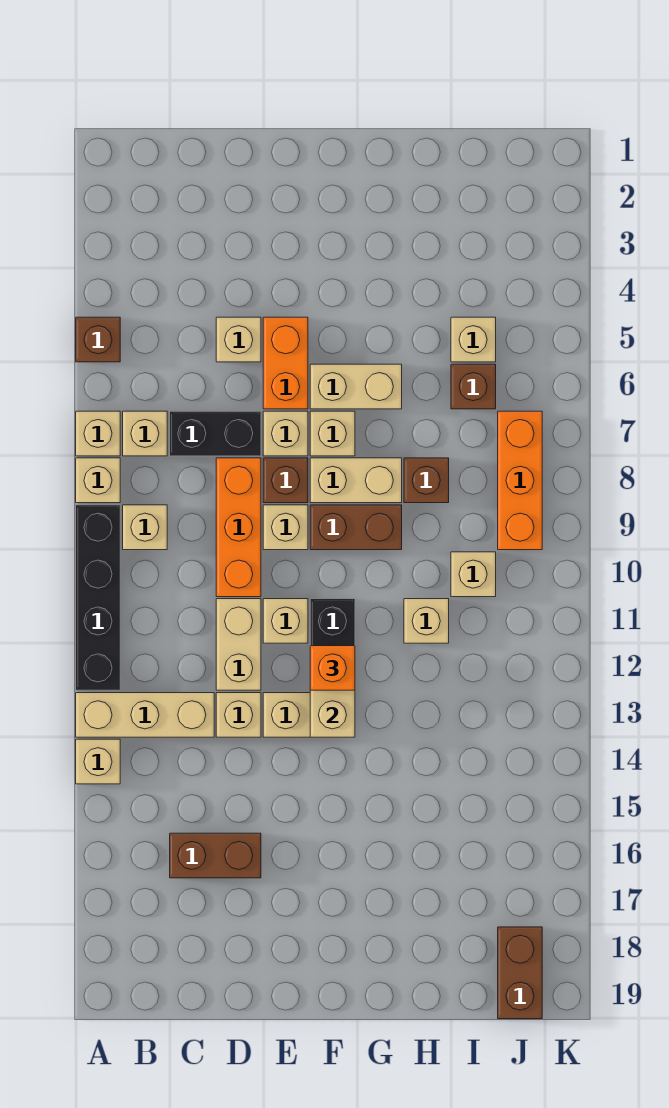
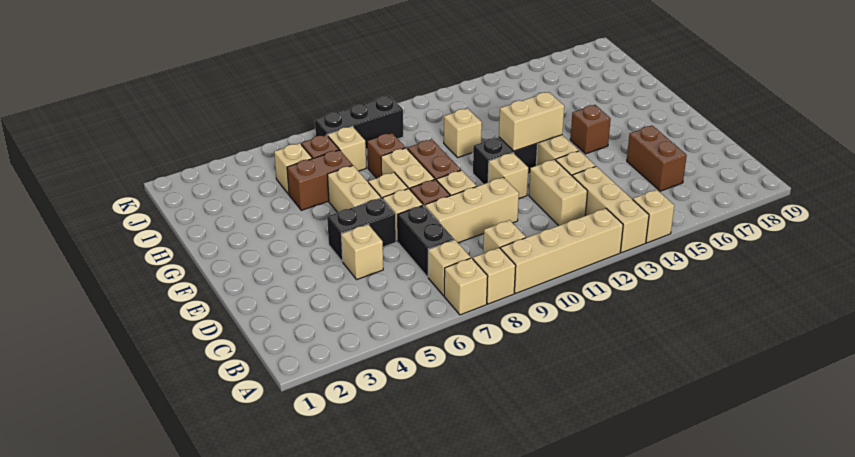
brown 1x1 brick [76,317,120,362] -> brown 1x1 brick moved to [570,105,611,154]
black 1x4 brick [76,505,120,690] -> tan 1x4 brick [501,208,623,293]
orange 1x3 brick [216,458,261,597] -> tan 1x3 brick [425,177,519,243]
tan 1x2 brick [216,599,261,690] -> tan 1x2 brick turned to [529,160,587,226]
orange 1x2 brick [263,317,308,409] -> black 1x2 brick [327,198,396,262]
orange 1x1 brick [310,646,355,690] -> none
tan 1x1 brick [451,552,496,597] -> tan 1x1 brick moved to [328,126,366,171]
orange 1x3 brick [498,411,542,550] -> black 1x3 brick [315,96,403,149]
brown 1x2 brick [498,927,542,1019] -> brown 1x2 brick moved to [287,150,353,210]

